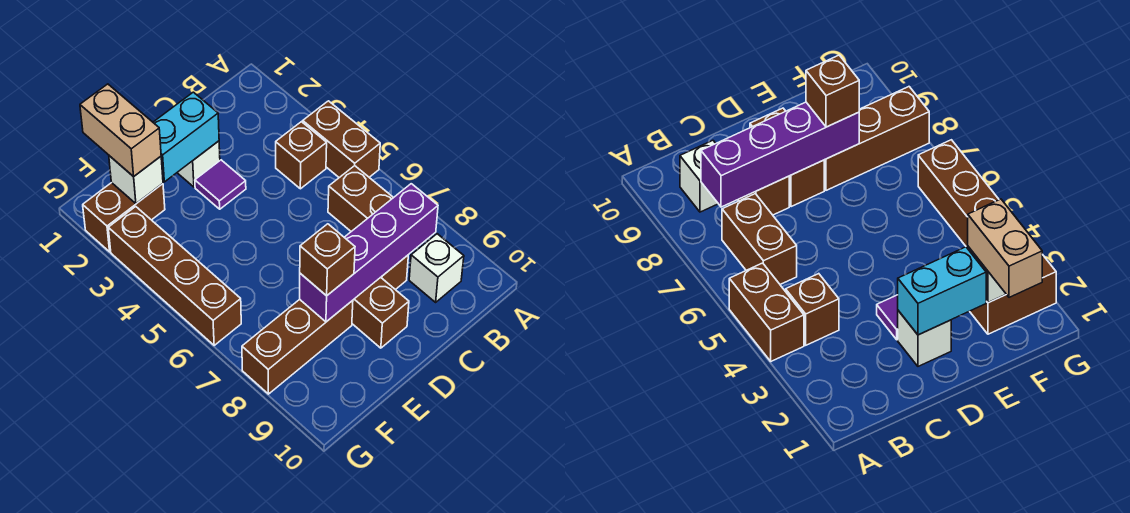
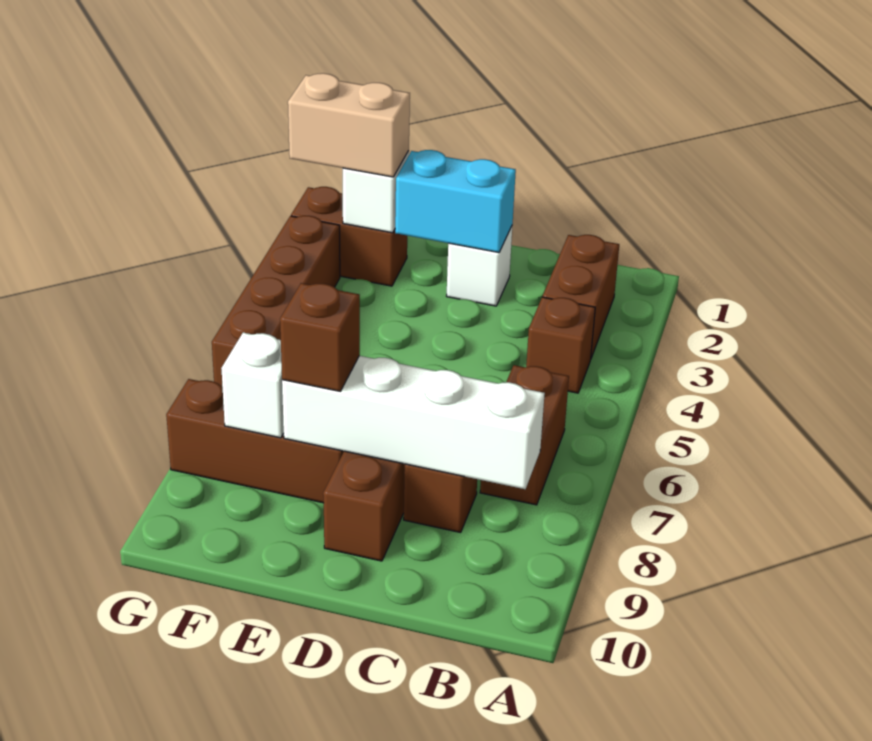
brown 1x2 brick [303,101,380,178] -> brown 1x2 brick moved to [543,235,619,358]
purple 1x4 brick [300,184,438,322] -> white 1x4 brick [282,356,545,489]
white 1x1 brick [409,234,464,302] -> white 1x1 brick moved to [221,333,284,438]
purple 1x1 tile [195,160,246,209] -> none
tan 1x2 brick [80,84,161,177] -> tan 1x2 brick turned to [288,73,410,177]

